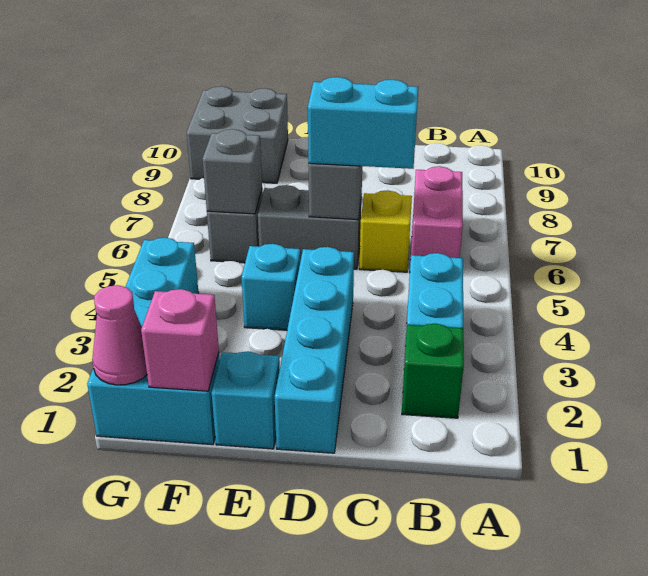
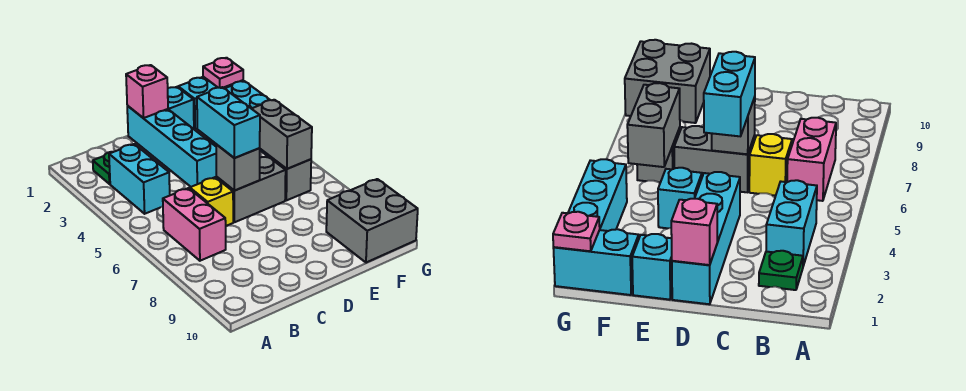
green 1x1 brick [402,323,464,418] -> green 1x1 plate [93,152,112,184]
cyan 1x2 brick [308,77,418,169] -> cyan 1x2 brick turned to [197,87,260,158]
pink 1x1 brick [141,289,219,391] -> pink 1x1 brick moved to [126,65,168,118]
grey 1x1 brick [203,129,262,214] -> grey 1x2 brick [251,100,312,169]
pink 1x1 cone [92,285,147,385] -> pink 1x1 plate [203,58,243,88]

